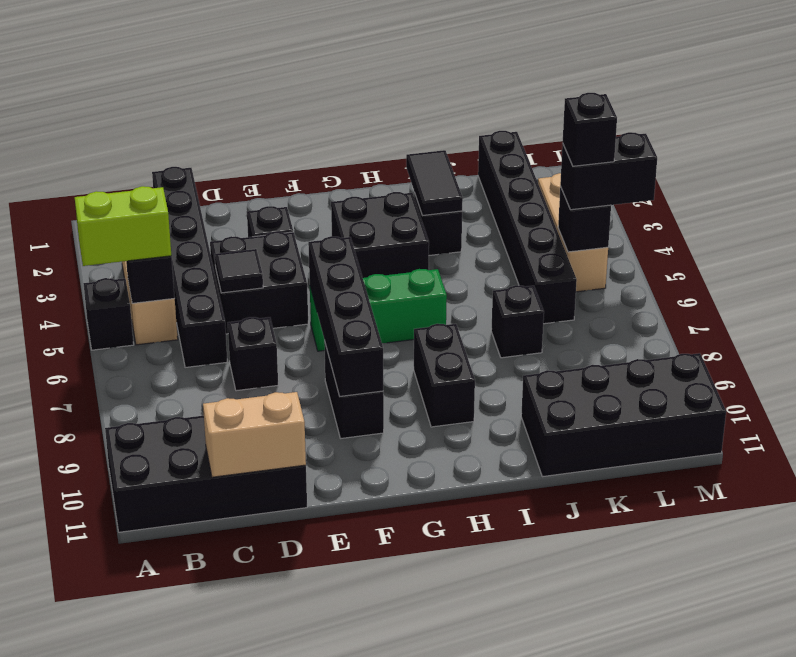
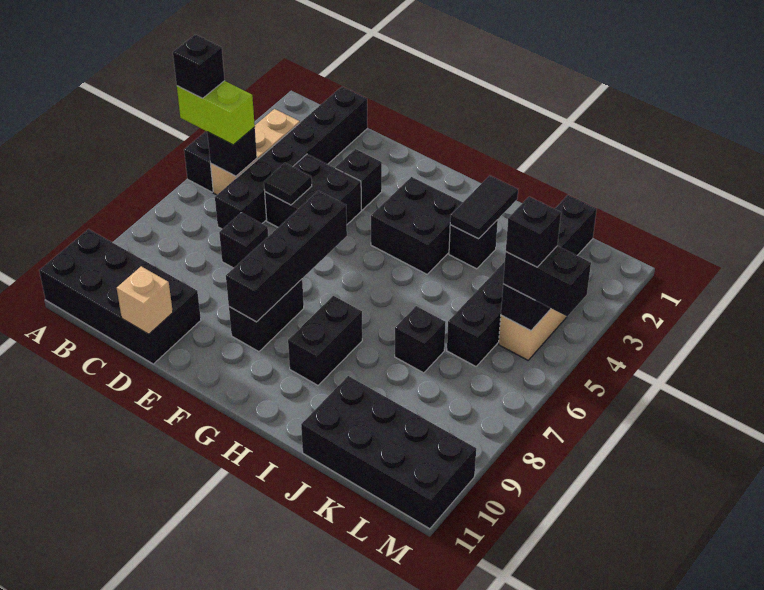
none -> black 1x1 brick [173,35,225,98]
tan 1x2 brick [203,392,306,477] -> tan 1x1 brick [117,266,173,334]
green 1x3 brick [310,269,447,351] -> none

